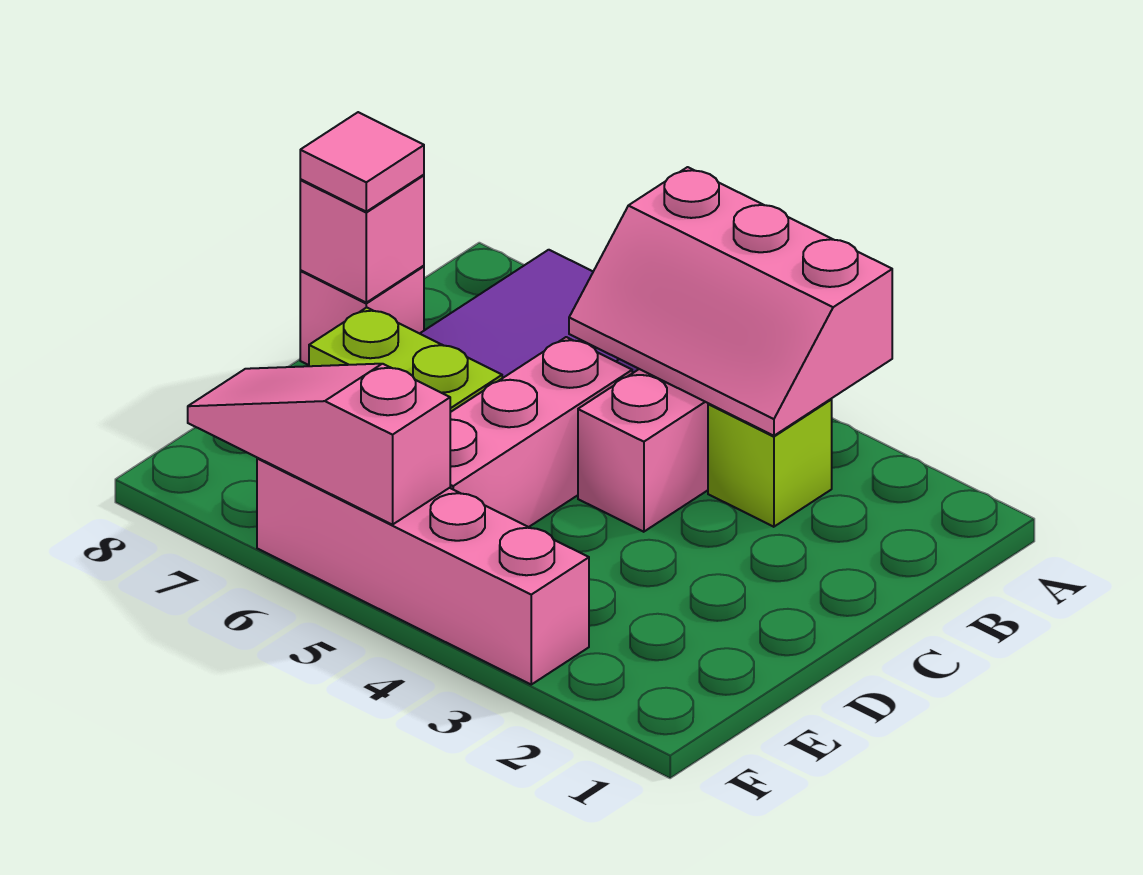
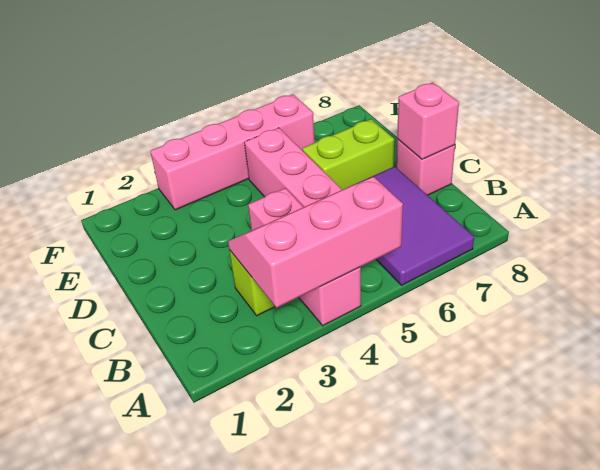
pink 1x1 tile [300,112,424,212] -> none
pink 1x3 slope [188,364,450,525] -> none

